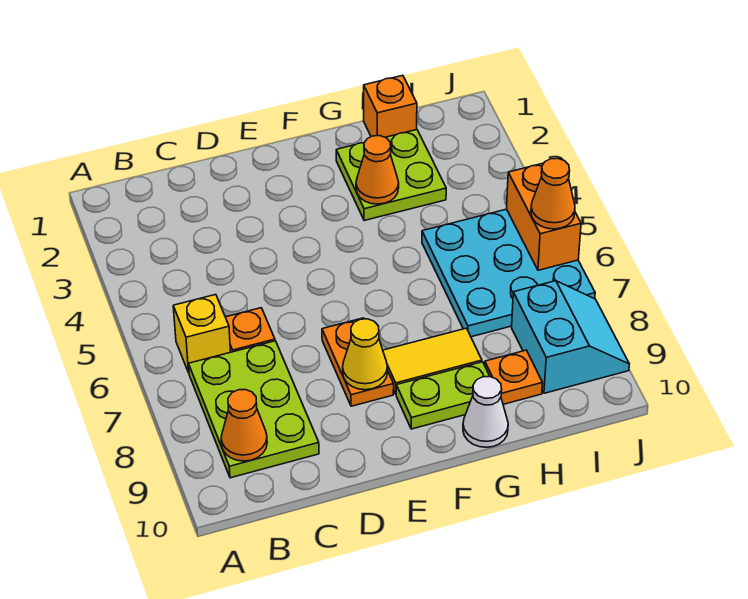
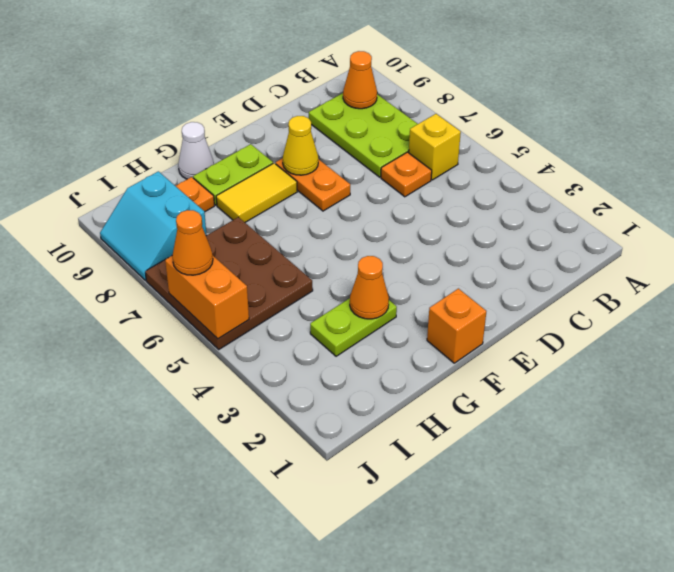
lime 2x2 plate [336,130,446,221] -> lime 1x2 plate [310,298,397,356]
orange 1x1 brick [364,75,417,137] -> orange 1x1 brick moved to [427,289,486,363]
cyan 3x3 plate [422,209,595,337] -> brown 3x3 plate [145,217,313,349]

